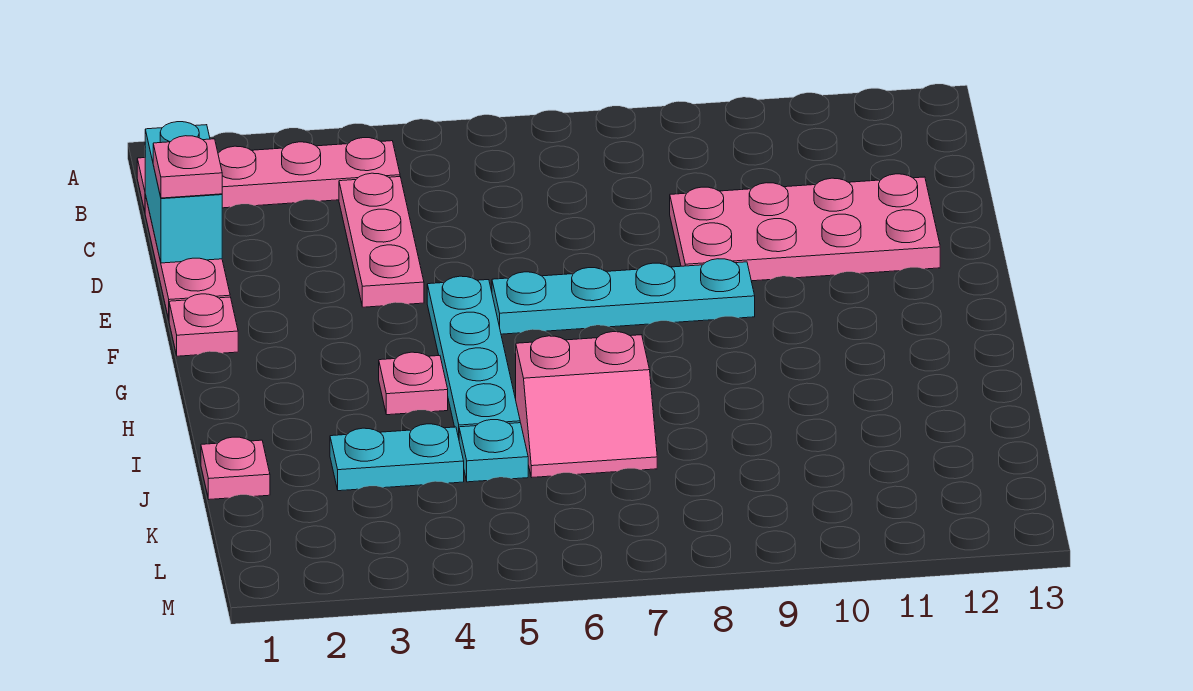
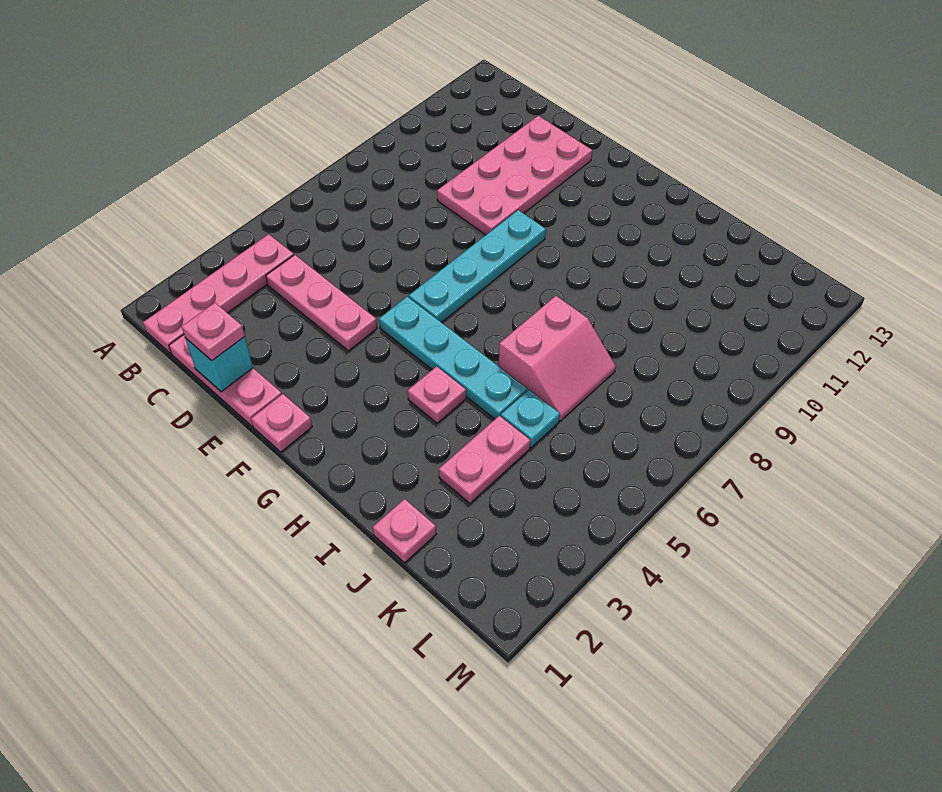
cyan 1x2 brick [145,122,222,263] -> cyan 1x1 brick [185,337,253,392]
cyan 1x2 plate [330,424,464,491] -> pink 1x2 plate [439,416,530,503]

